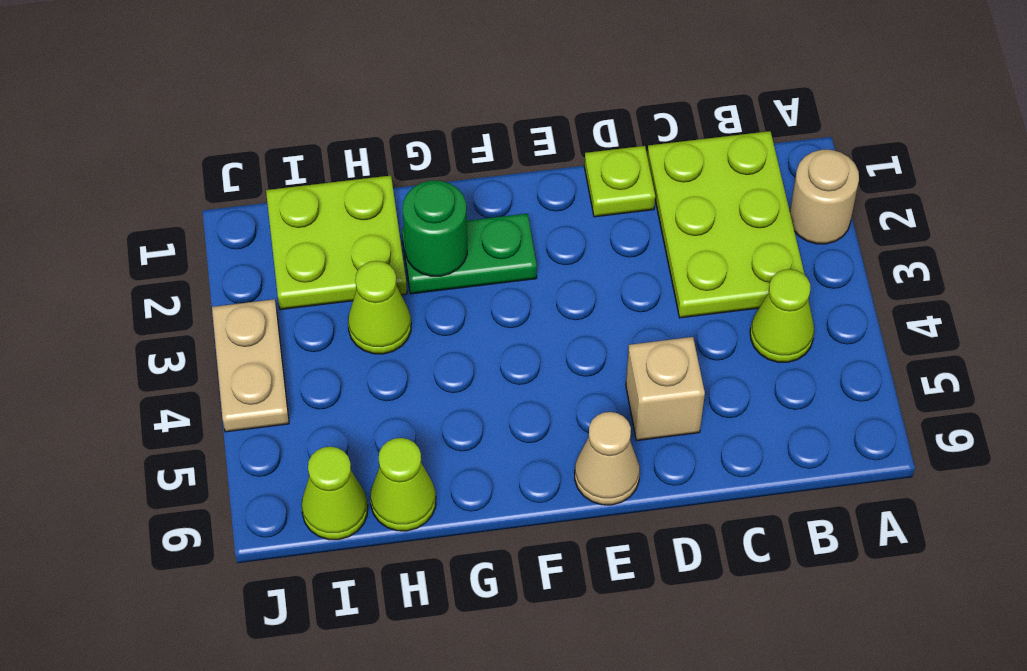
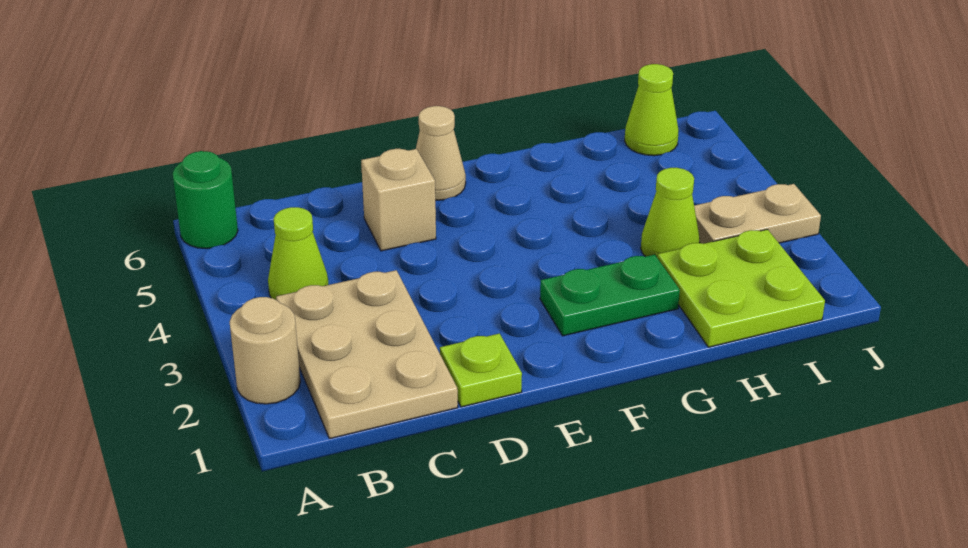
lime 2x3 plate [647,131,805,318] -> tan 2x3 plate [276,270,458,439]
green 1x1 round brick [403,181,467,276] -> green 1x1 round brick moved to [173,151,238,249]
lime 1x1 cone [370,438,436,531] -> none
tan 1x2 plate [212,299,289,432] -> tan 1x2 plate turned to [694,184,821,244]

